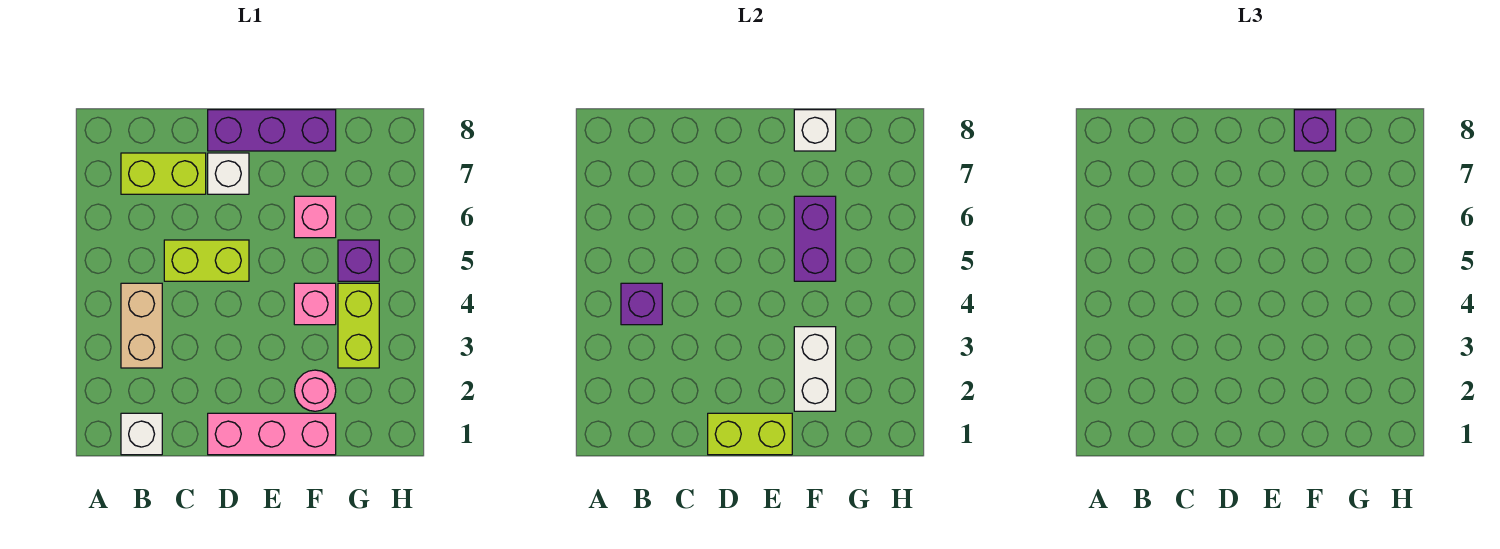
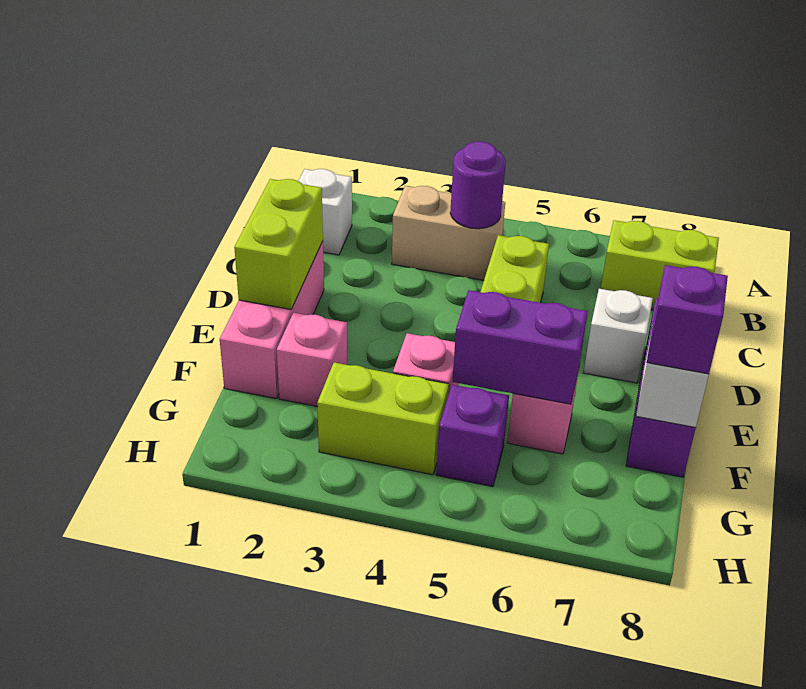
purple 1x1 brick [621,283,662,325] -> purple 1x1 round brick [450,142,506,229]
lime 1x2 brick [121,153,206,194] -> lime 1x2 brick turned to [601,220,719,310]
pink 1x1 round brick [295,370,336,411] -> pink 1x1 brick [277,313,347,407]
white 1x2 brick [794,327,836,411] -> none

